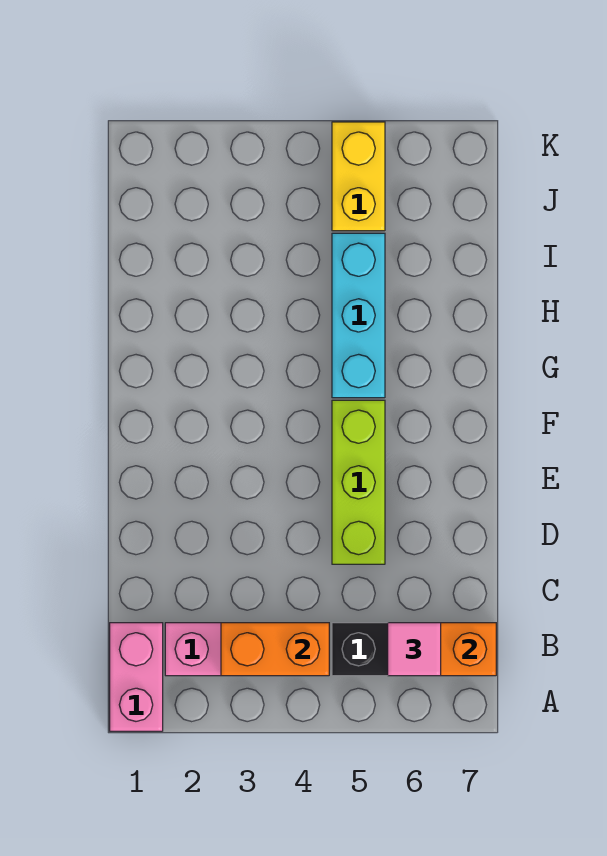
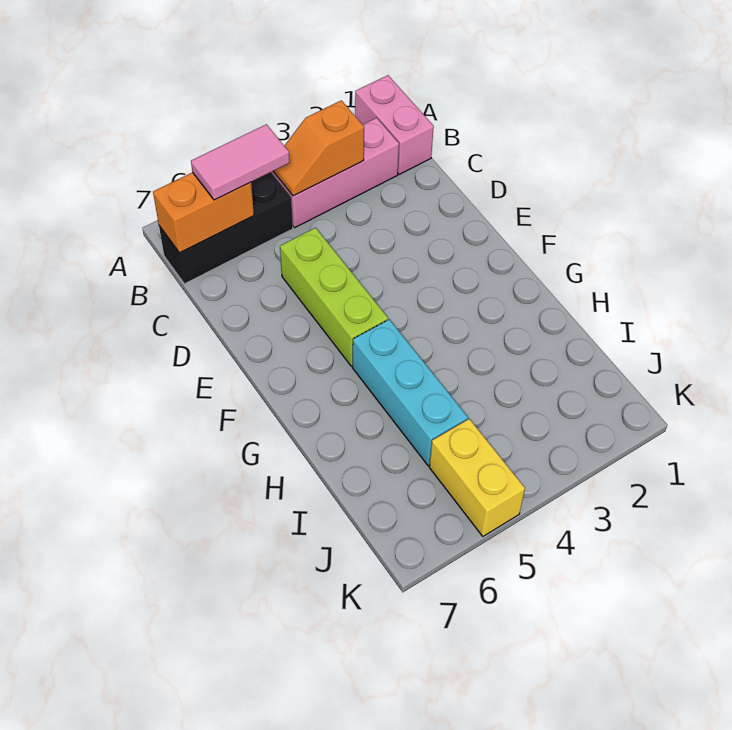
orange 1x2 brick [221,623,329,676] -> orange 1x2 slope [273,100,364,196]
pink 1x1 tile [388,623,441,676] -> pink 1x2 tile [191,124,290,200]

